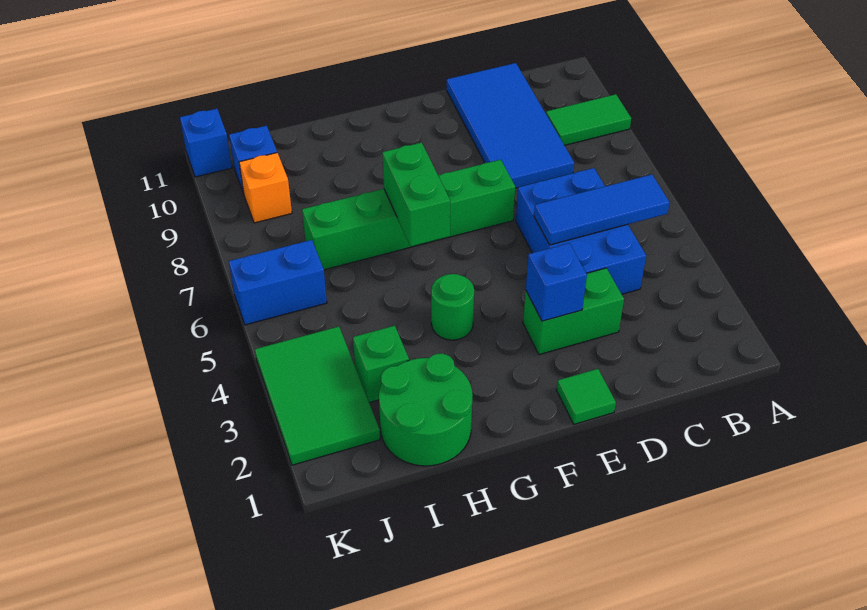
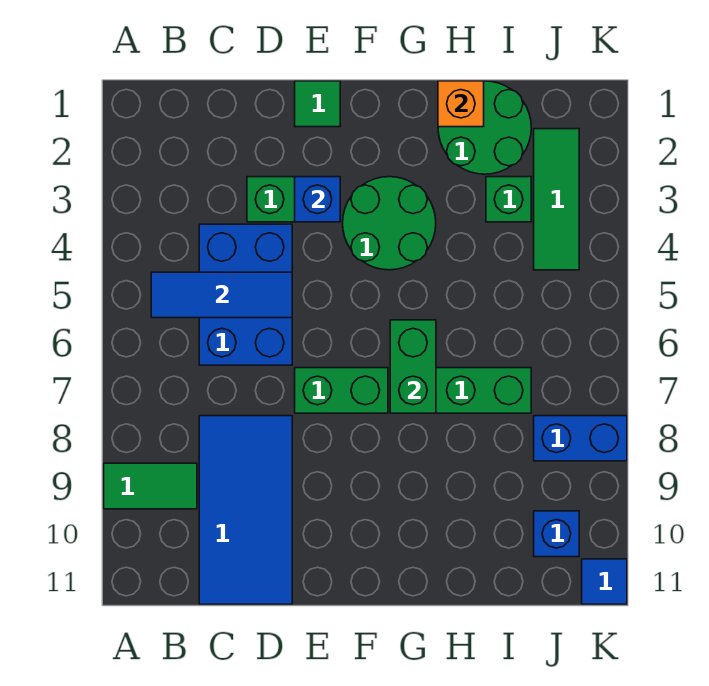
green 1x1 round brick [431,274,474,340] -> green 2x2 round brick [343,177,436,270]
green 2x3 tile [255,327,380,465] -> green 1x3 tile [534,129,579,270]
blue 1x2 brick [229,240,327,325] -> blue 1x2 brick moved to [534,416,627,461]
orange 1x1 brick [239,153,292,223] -> orange 1x1 brick moved to [438,81,484,127]
blue 1x1 brick [180,109,232,177] -> blue 1x1 tile [582,559,627,604]

